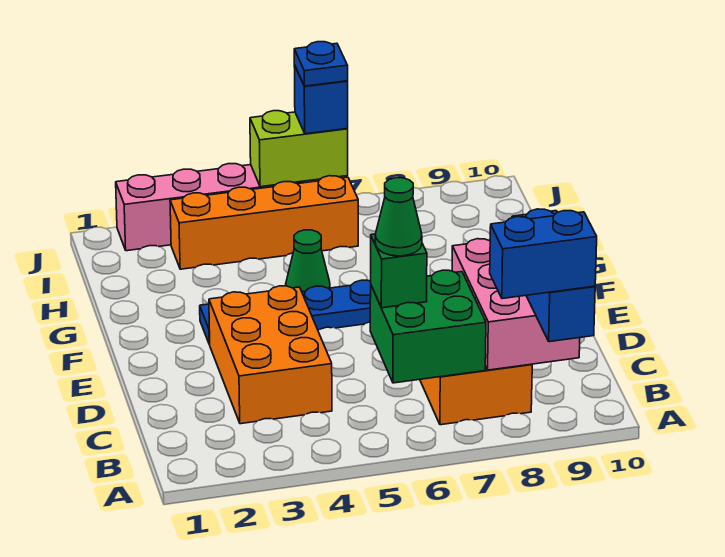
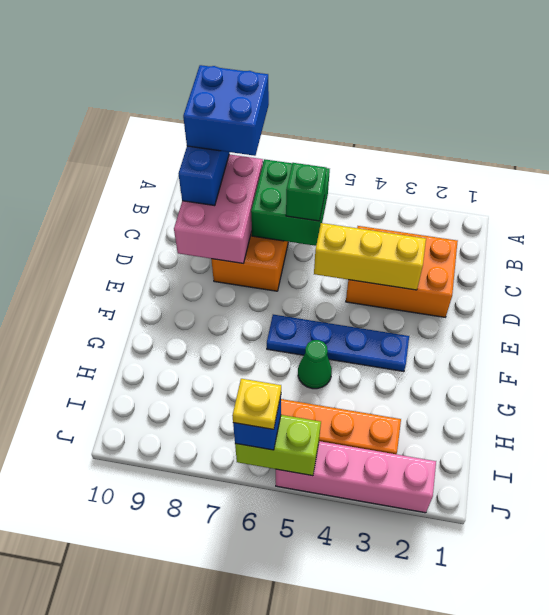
blue 1x2 brick [490,211,597,299] -> blue 2x2 brick [183,65,269,156]
orange 2x3 brick [209,286,332,424] -> orange 2x3 brick turned to [346,226,458,317]
green 1x1 cone [375,178,422,256] -> none
none -> yellow 1x3 brick [314,223,426,290]
blue 1x1 plate [294,42,348,86] -> yellow 1x1 plate [232,379,281,429]

